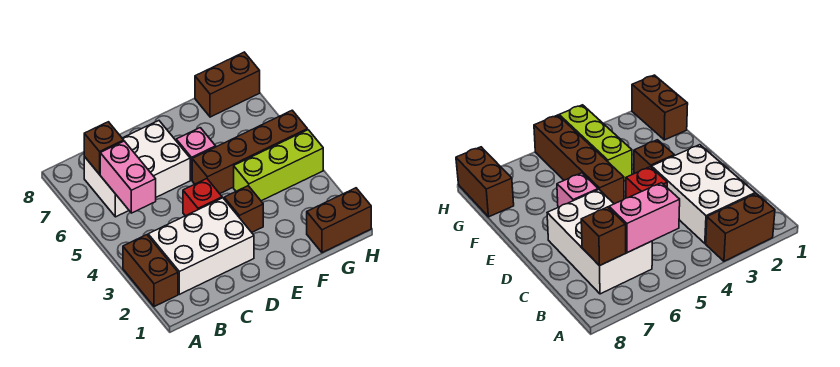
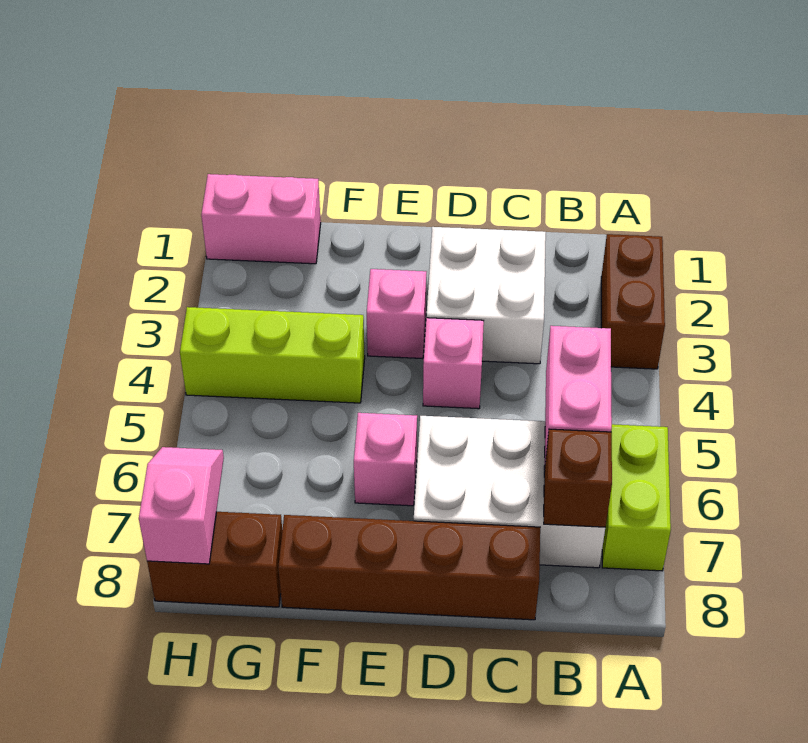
none -> lime 1x2 brick [602,424,671,571]
white 2x3 brick [148,198,254,294] -> white 2x2 brick [427,227,546,364]
red 1x1 brick [183,179,222,216] -> pink 1x1 brick [423,318,484,409]
brown 1x1 brick [224,186,263,232] -> pink 1x1 brick [367,269,426,359]
brown 1x4 brick [192,110,307,194] -> brown 1x4 brick moved to [278,515,540,620]
brown 1x2 brick [307,188,371,253] -> pink 1x2 brick [201,174,321,264]
none -> pink 1x2 slope [139,447,224,564]

